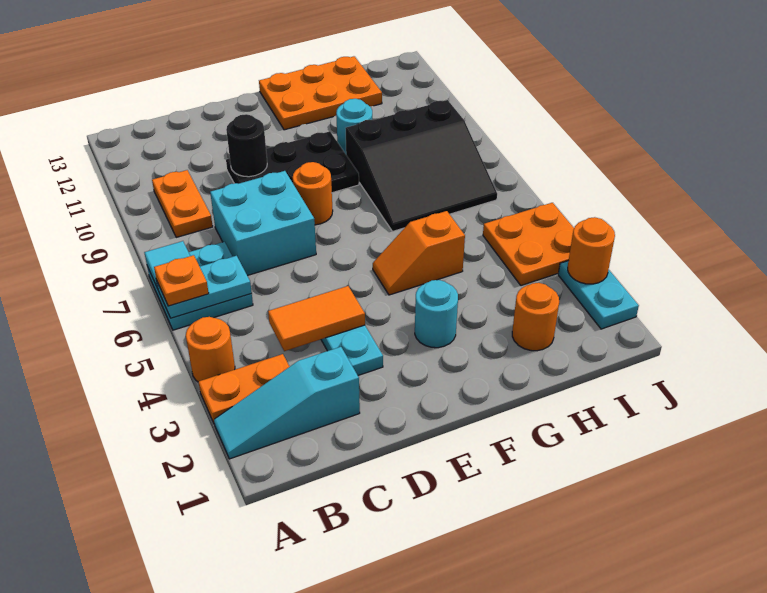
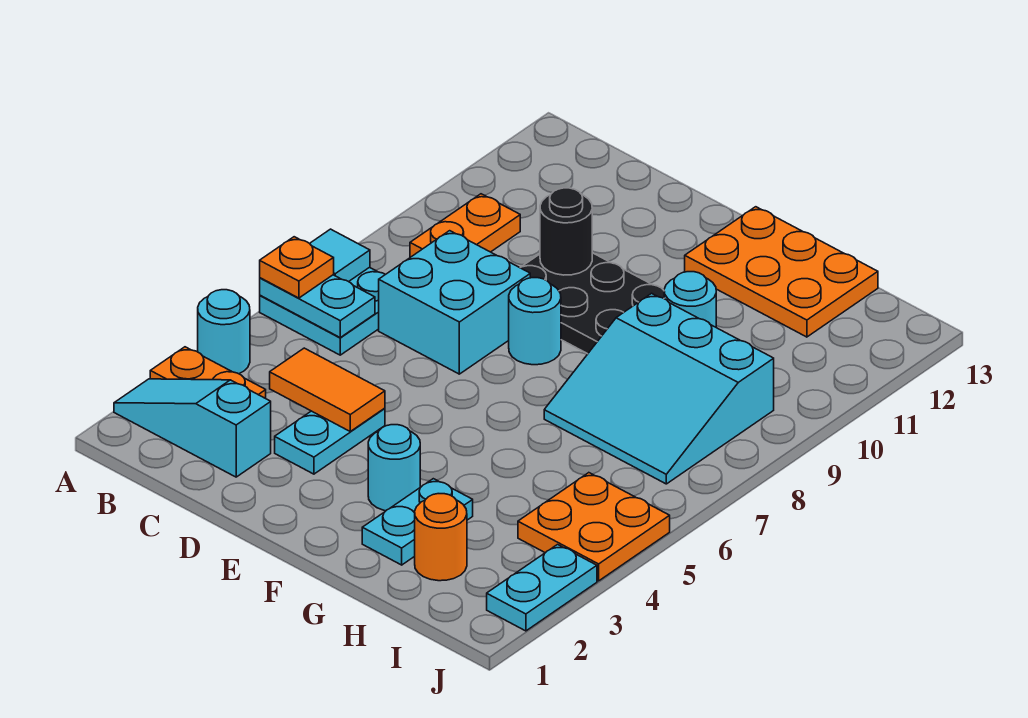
orange 1x1 round brick [186,317,235,382] -> cyan 1x1 round brick [198,290,250,374]
orange 1x1 round brick [293,162,333,225] -> cyan 1x1 round brick [509,278,561,365]
orange 1x2 slope [373,211,465,295] -> none
none -> cyan 1x2 plate [362,479,473,565]
black 3x3 slope [345,100,497,231] -> cyan 3x3 slope [544,293,774,484]
orange 1x1 round brick [568,217,615,284] -> none

